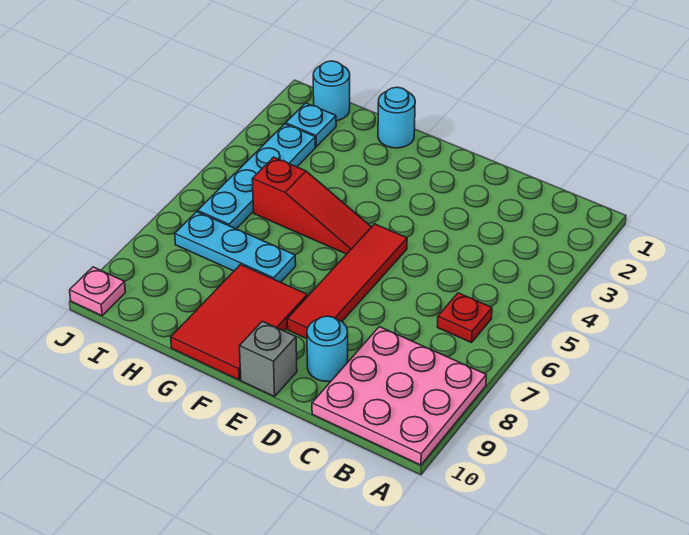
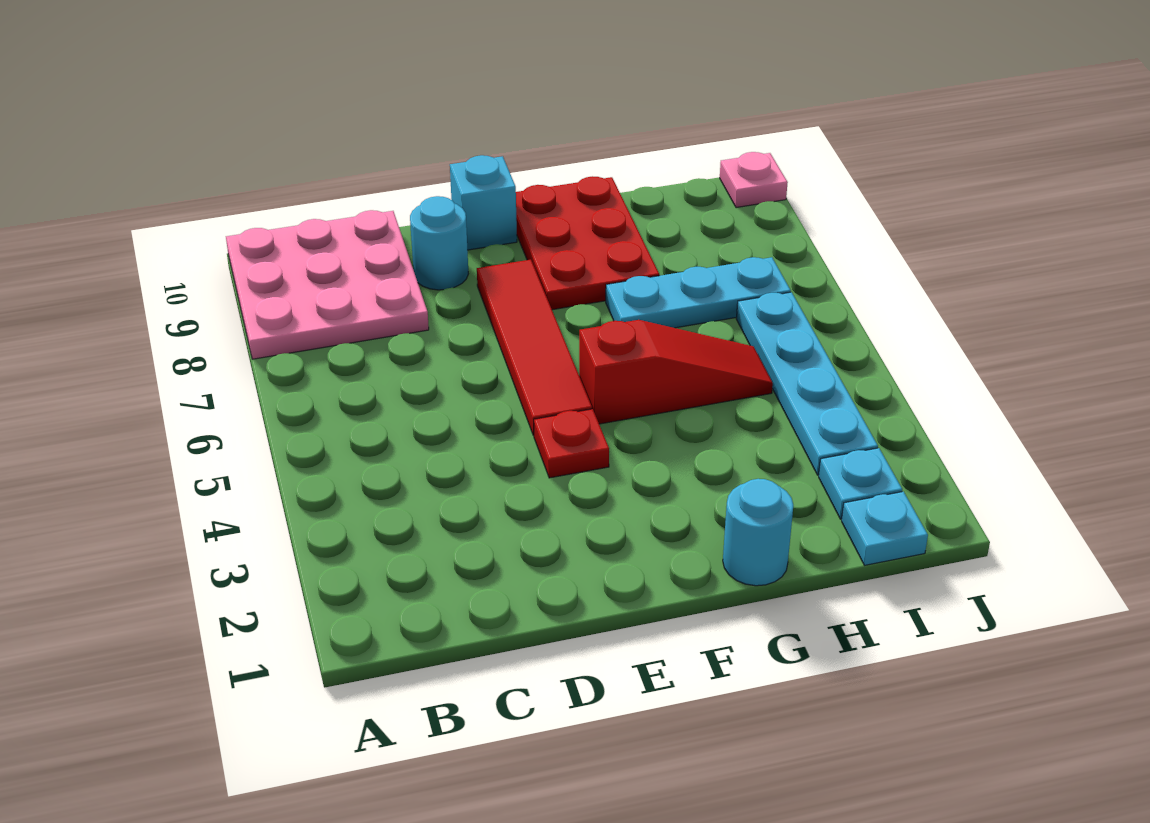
red 1x1 plate [437,293,492,343] -> red 1x1 plate moved to [534,409,609,478]
grey 1x1 brick [240,321,297,397] -> cyan 1x1 brick [450,155,517,250]
red 1x3 slope [252,157,371,254] -> red 1x3 slope turned to [579,320,773,424]
red 2x3 tile [171,265,307,380] -> red 2x3 plate [516,176,659,310]
cyan 1x1 round brick [313,61,350,121] -> cyan 1x1 plate [842,492,928,565]

